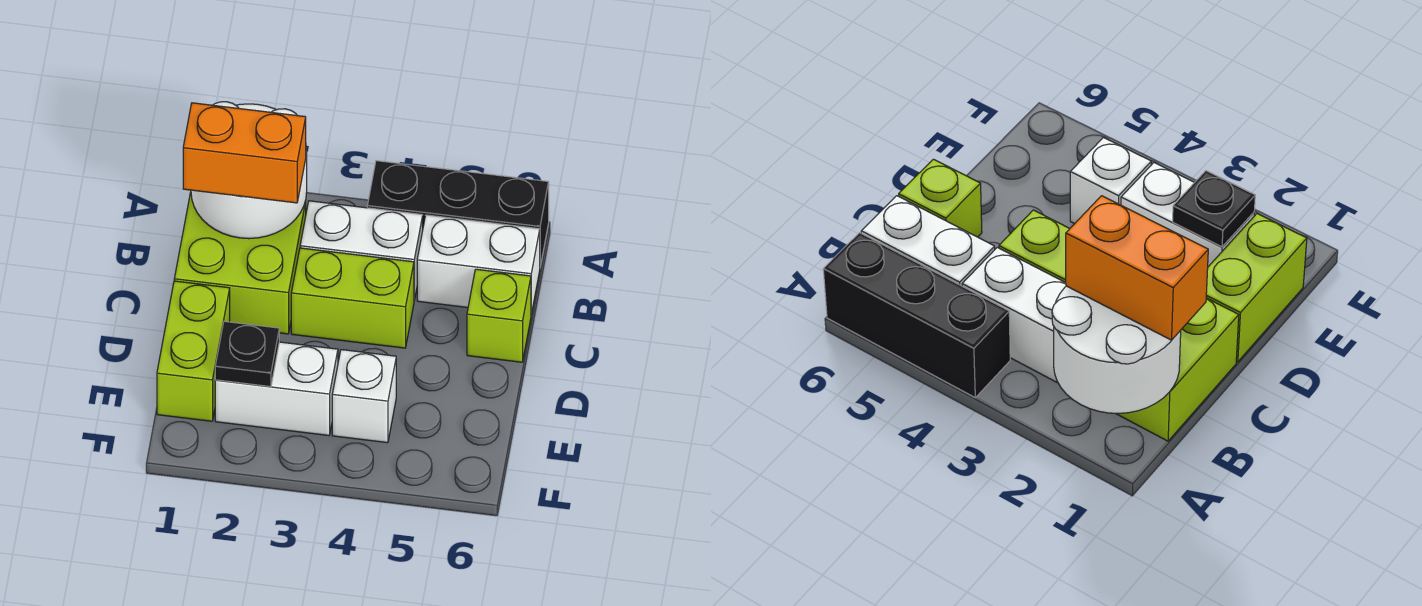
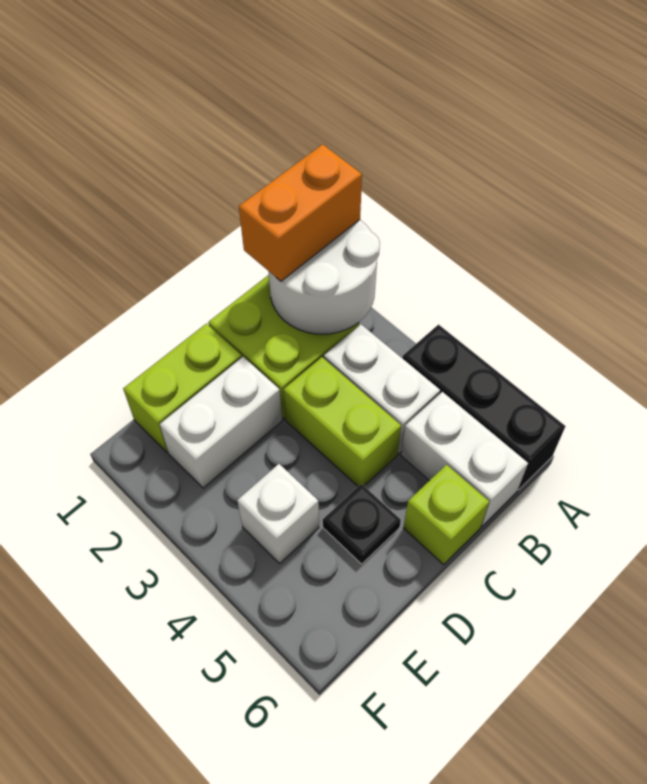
orange 1x2 brick [183,103,306,203] -> orange 1x2 brick turned to [239,144,362,281]
white 1x2 brick [215,342,338,435] -> white 1x2 brick turned to [160,357,282,488]
black 1x1 plate [215,321,279,387] -> black 1x1 plate moved to [323,484,401,564]

